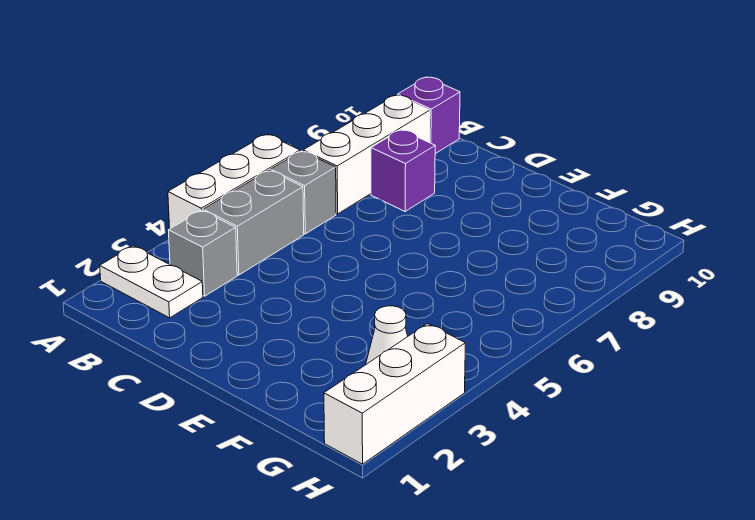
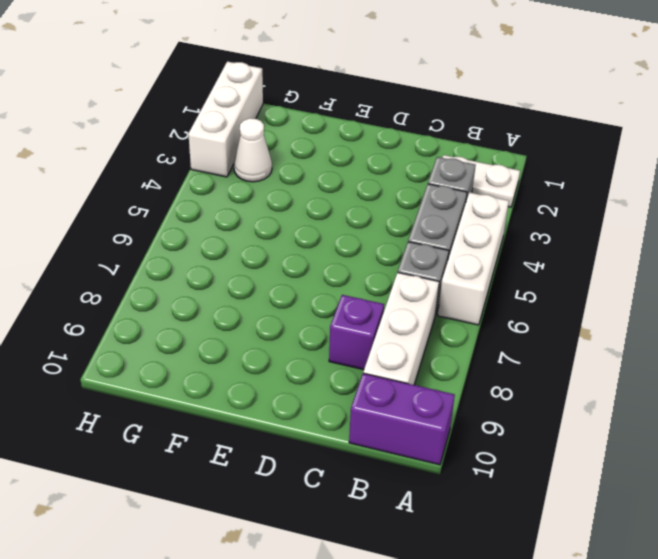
purple 1x1 brick [398,77,460,154] -> purple 1x2 brick [349,373,455,465]

